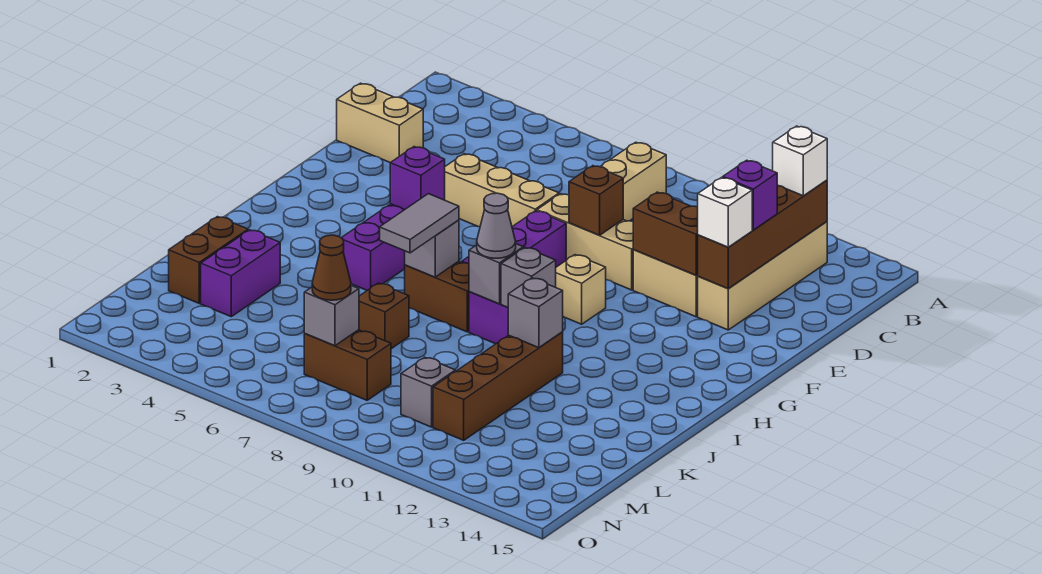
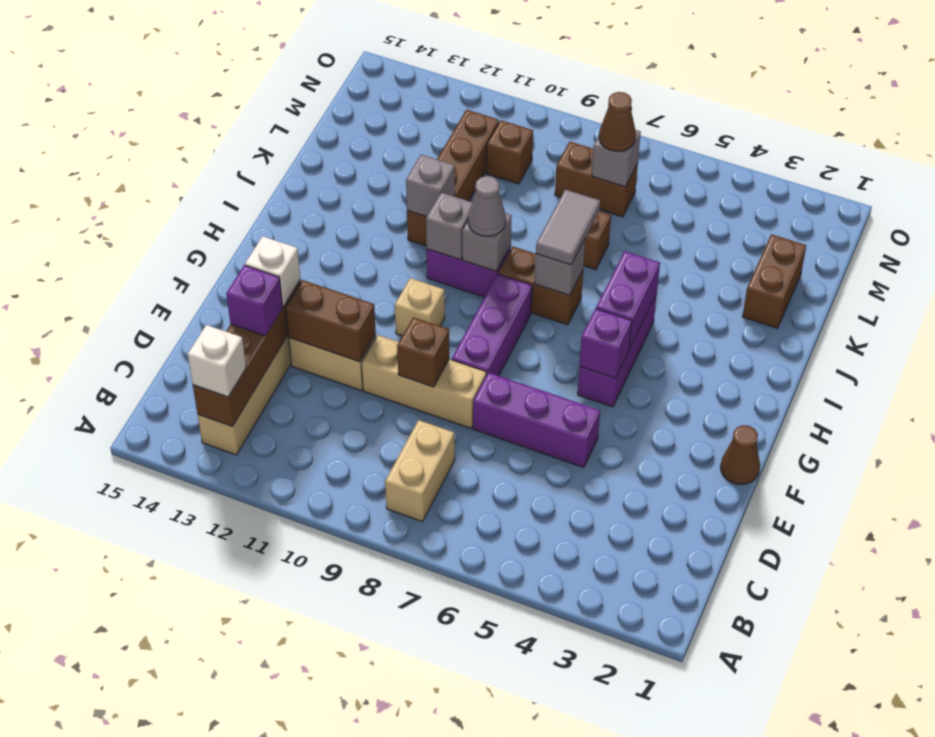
tan 1x2 brick [337,83,423,163] -> none
tan 1x3 brick [445,154,559,227] -> purple 1x3 brick [473,372,600,468]
none -> brown 1x1 cone [721,425,760,485]
purple 1x2 brick [201,230,280,317] -> purple 1x2 brick moved to [596,251,660,349]
grey 1x1 brick [401,357,455,427] -> brown 1x1 brick [486,120,533,184]

